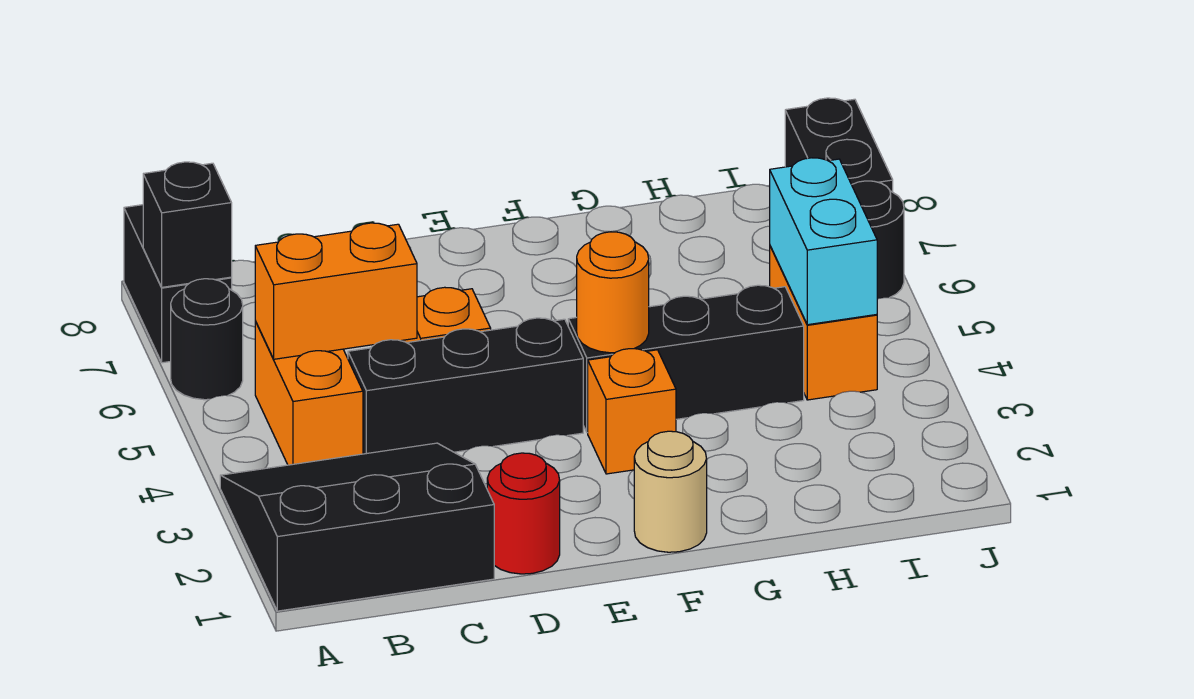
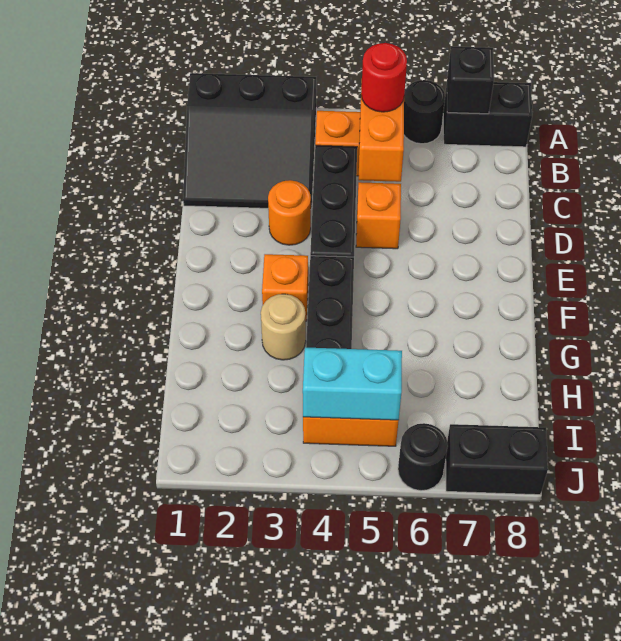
black 3x3 slope [220,443,494,611] -> black 3x3 slope turned to [183,73,316,209]
red 1x1 round brick [487,453,560,574] -> red 1x1 round brick moved to [361,43,407,112]
tan 1x1 round brick [634,431,707,552] -> tan 1x1 round brick moved to [261,294,306,360]
orange 1x1 round brick [577,232,649,353] -> orange 1x1 round brick moved to [268,180,311,245]

